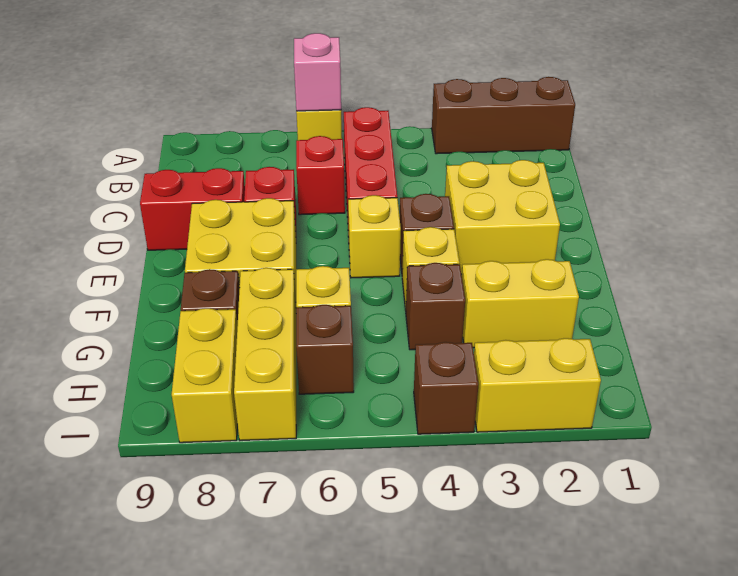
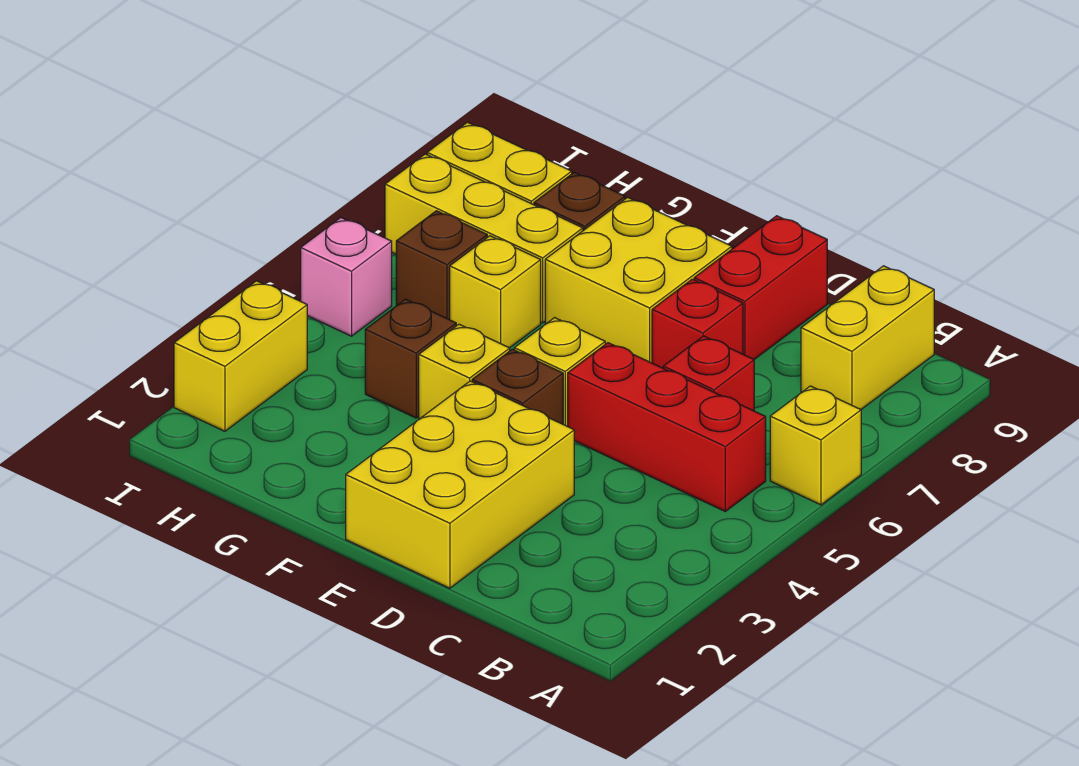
brown 1x3 brick [432,77,575,154] -> none
pink 1x1 brick [294,33,341,111] -> pink 1x1 brick moved to [301,218,392,336]
yellow 2x2 brick [445,160,560,274] -> yellow 2x3 brick [346,381,574,588]
yellow 1x2 brick [461,259,579,348] -> yellow 1x2 brick moved to [801,266,934,409]
brown 1x1 brick [414,342,479,434] -> none

